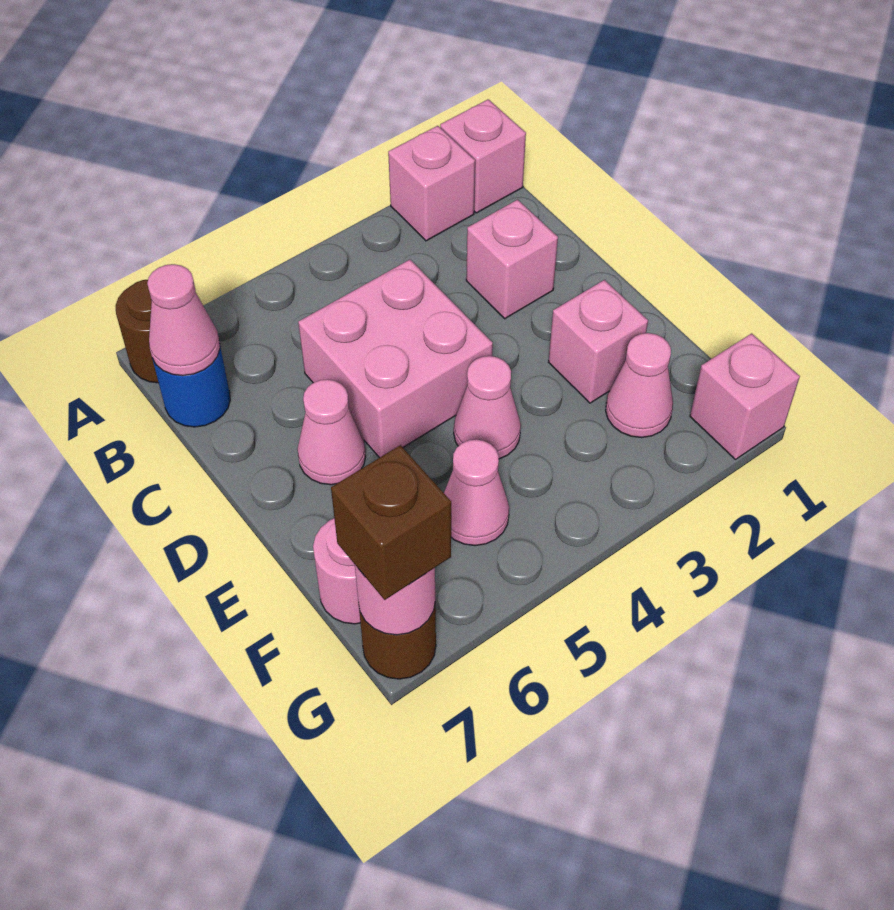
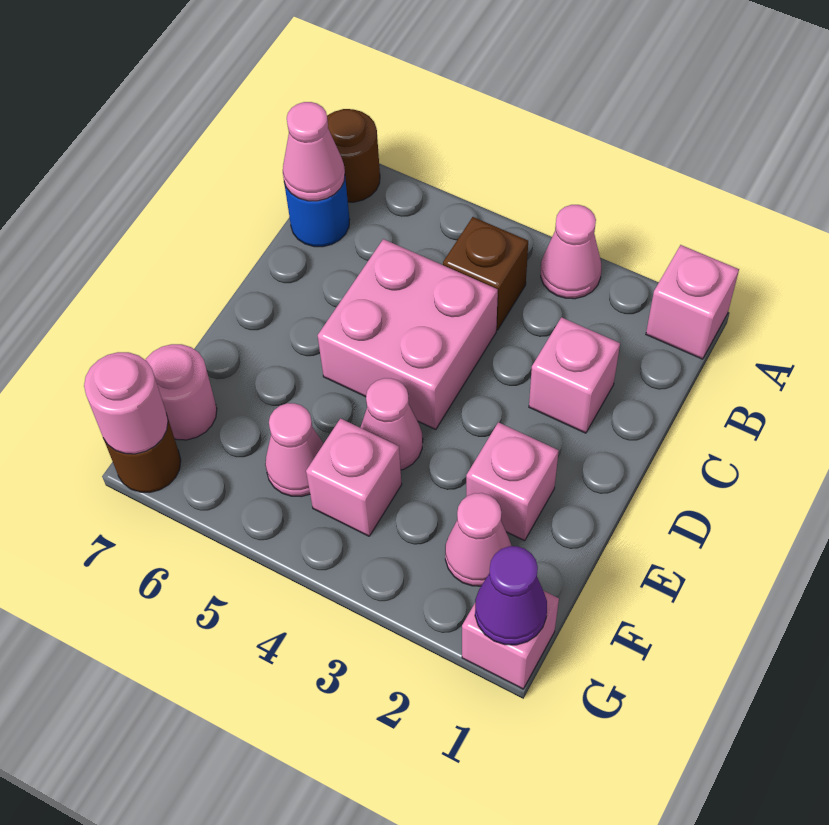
pink 1x1 brick [388,126,475,241] -> pink 1x1 brick moved to [306,419,402,536]
pink 1x1 cone [297,379,366,485] -> pink 1x1 cone moved to [541,205,601,299]
none -> purple 1x1 cone [475,546,547,645]
brown 1x1 brick [331,445,451,600] -> brown 1x1 brick moved to [443,217,528,330]

